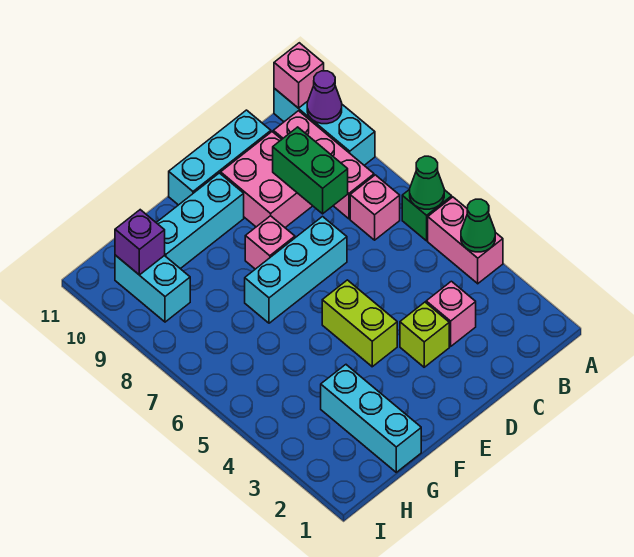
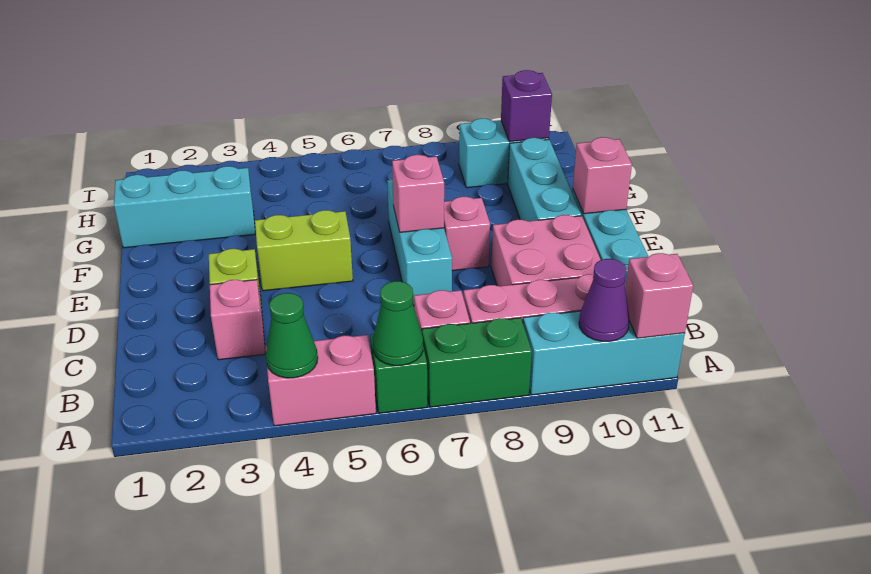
green 1x2 brick [273,127,348,214] -> green 1x2 brick moved to [422,318,532,407]
none -> pink 1x1 brick [392,155,444,232]
none -> pink 1x1 brick [573,137,632,214]

